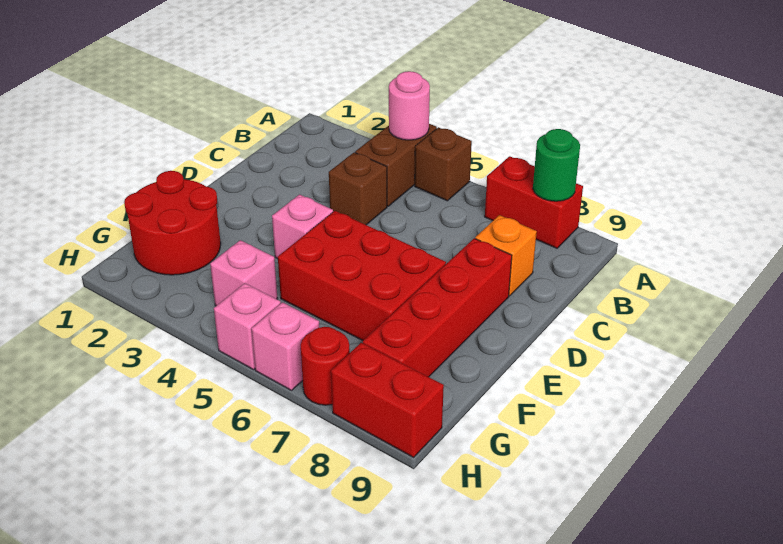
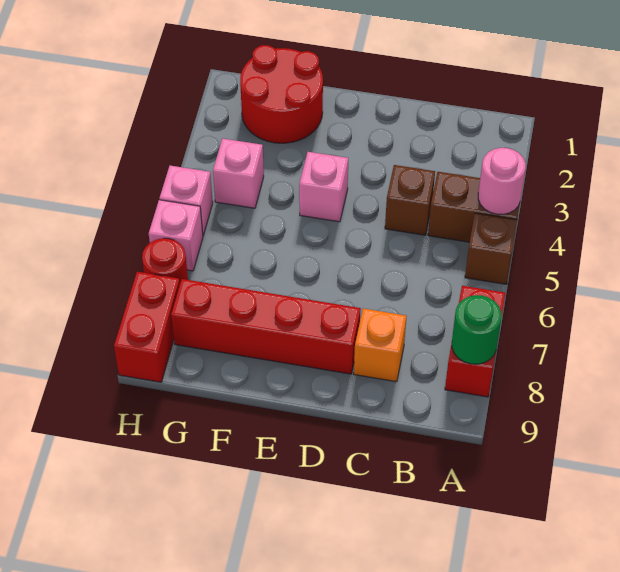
red 2x3 brick [278,211,446,340] -> none

